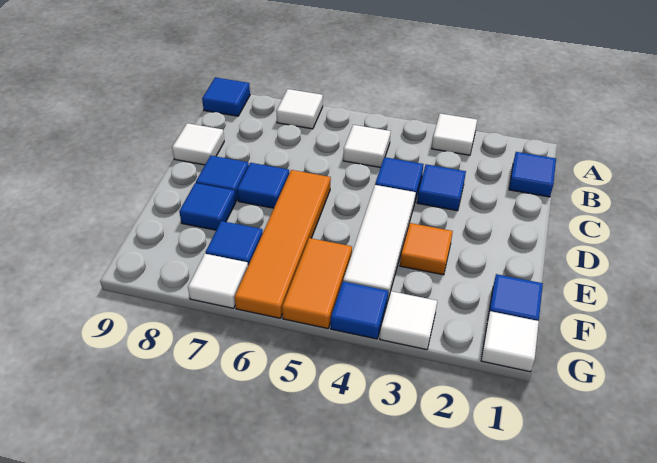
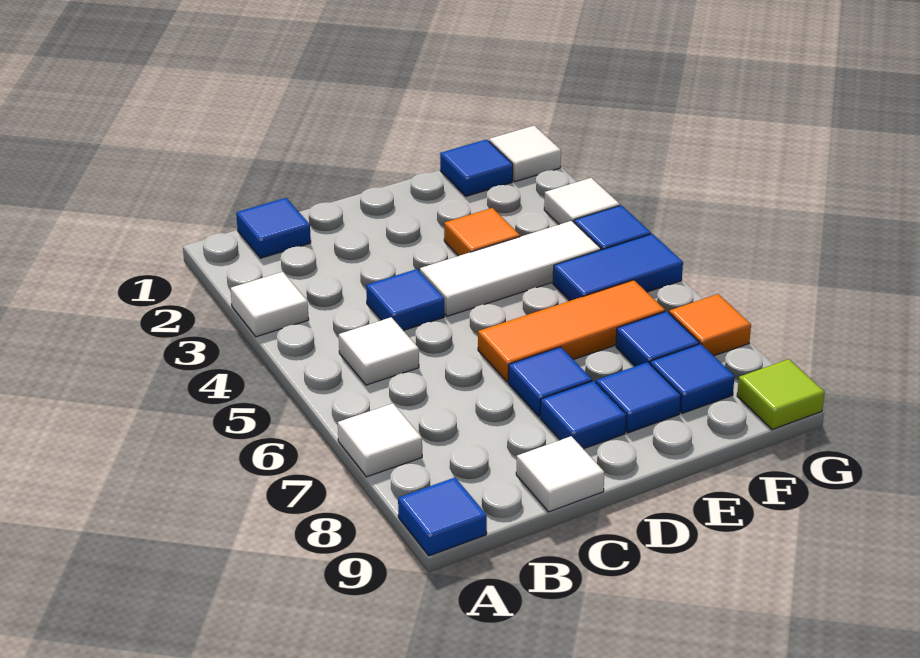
blue 1x1 tile [417,164,466,211] -> blue 1x1 tile moved to [650,344,735,413]
orange 1x4 tile [234,170,331,318] -> orange 1x3 tile [478,280,665,382]
orange 1x2 tile [282,238,352,329] -> blue 1x2 tile [553,234,683,301]
white 1x1 tile [188,254,248,308] -> orange 1x1 tile [669,294,751,356]
none -> lime 1x1 tile [737,359,825,430]

